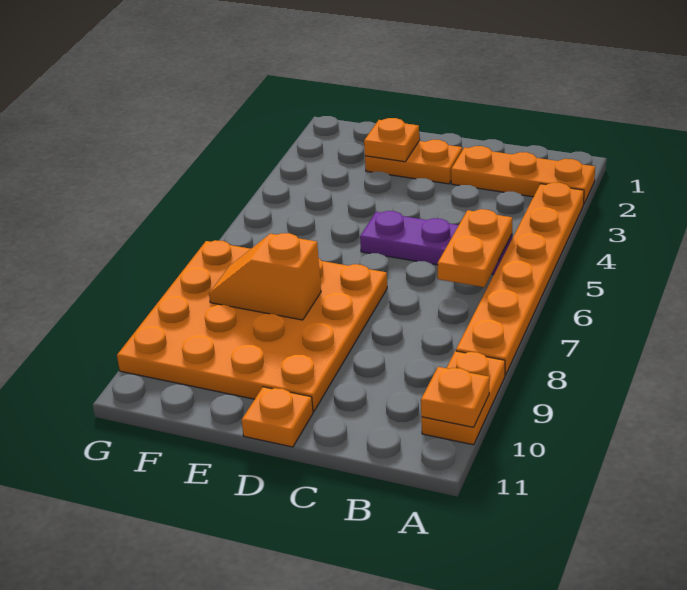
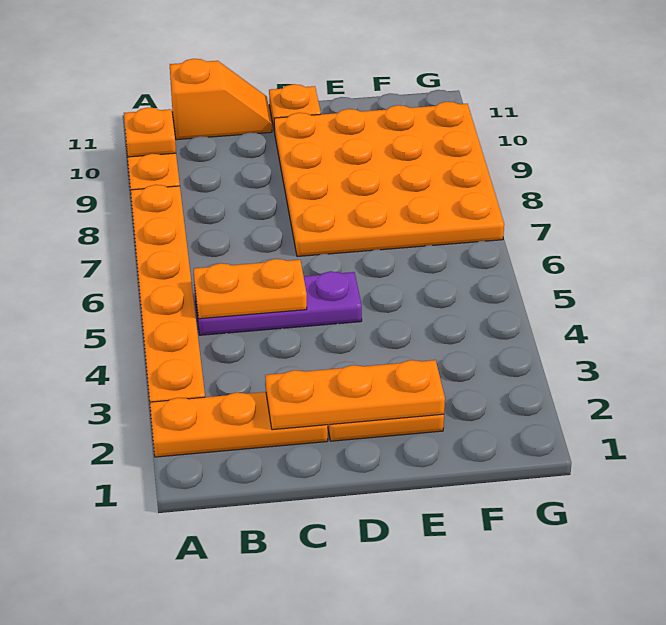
orange 1x2 plate [437,209,512,287] -> orange 1x2 plate turned to [194,259,307,319]
orange 1x1 plate [364,118,419,162] -> orange 1x3 plate [265,360,445,430]
orange 1x2 slope [209,233,321,320] -> orange 1x2 slope moved to [170,59,272,140]

